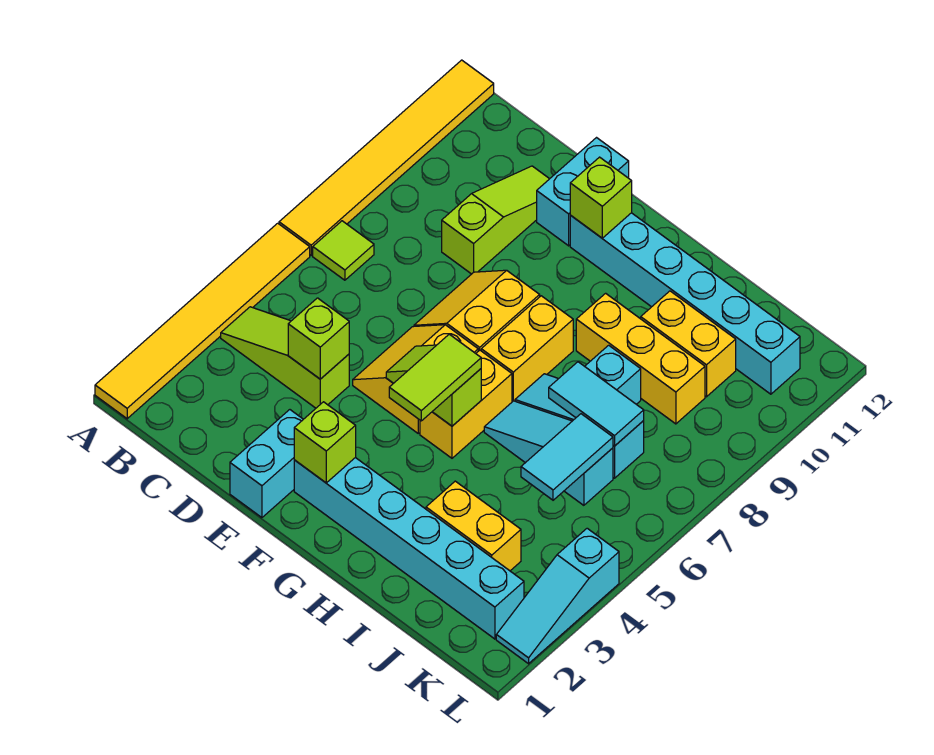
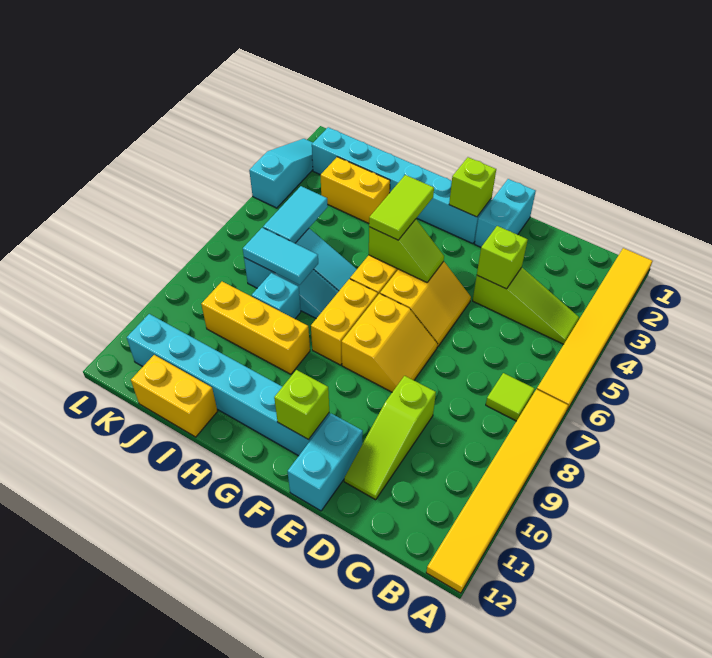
yellow 1x2 brick [641,291,736,397] -> yellow 1x2 brick moved to [131,355,217,437]

